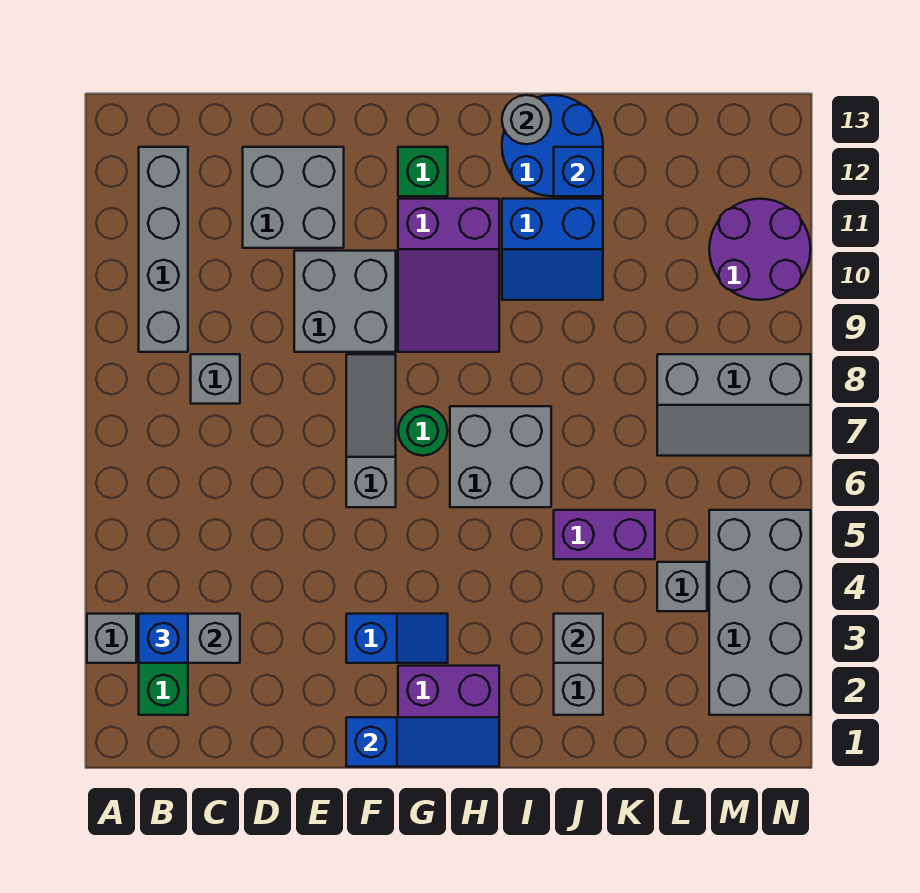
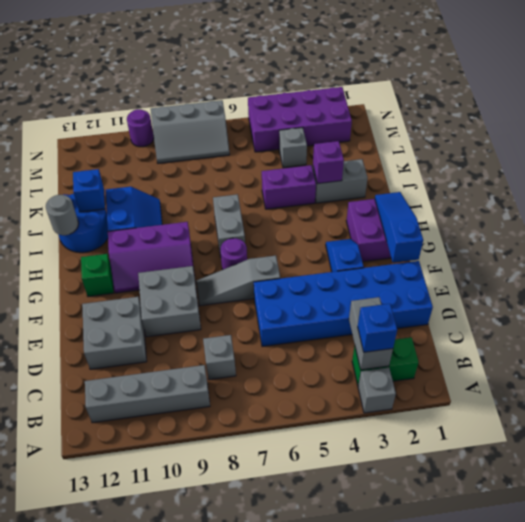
none -> blue 2x6 brick [254,261,433,347]
green 1x1 round brick [398,406,447,456] -> purple 1x1 round brick [220,238,247,270]
purple 2x3 slope [398,199,499,352] -> purple 2x3 slope turned to [108,222,194,293]
grey 2x2 brick [450,406,551,507] -> grey 1x2 brick [213,194,245,257]
grey 1x1 brick [554,614,603,663] -> purple 1x1 brick [313,141,344,184]
purple 1x2 brick [554,510,655,559] -> purple 1x2 brick turned to [262,165,316,209]
grey 2x3 slope [657,354,811,456] -> grey 2x3 slope turned to [151,100,230,163]
grey 2x4 brick [709,510,811,715] -> purple 2x4 brick [248,87,352,152]
purple 2x2 round brick [709,199,811,300] -> purple 1x1 round brick [127,109,154,147]

